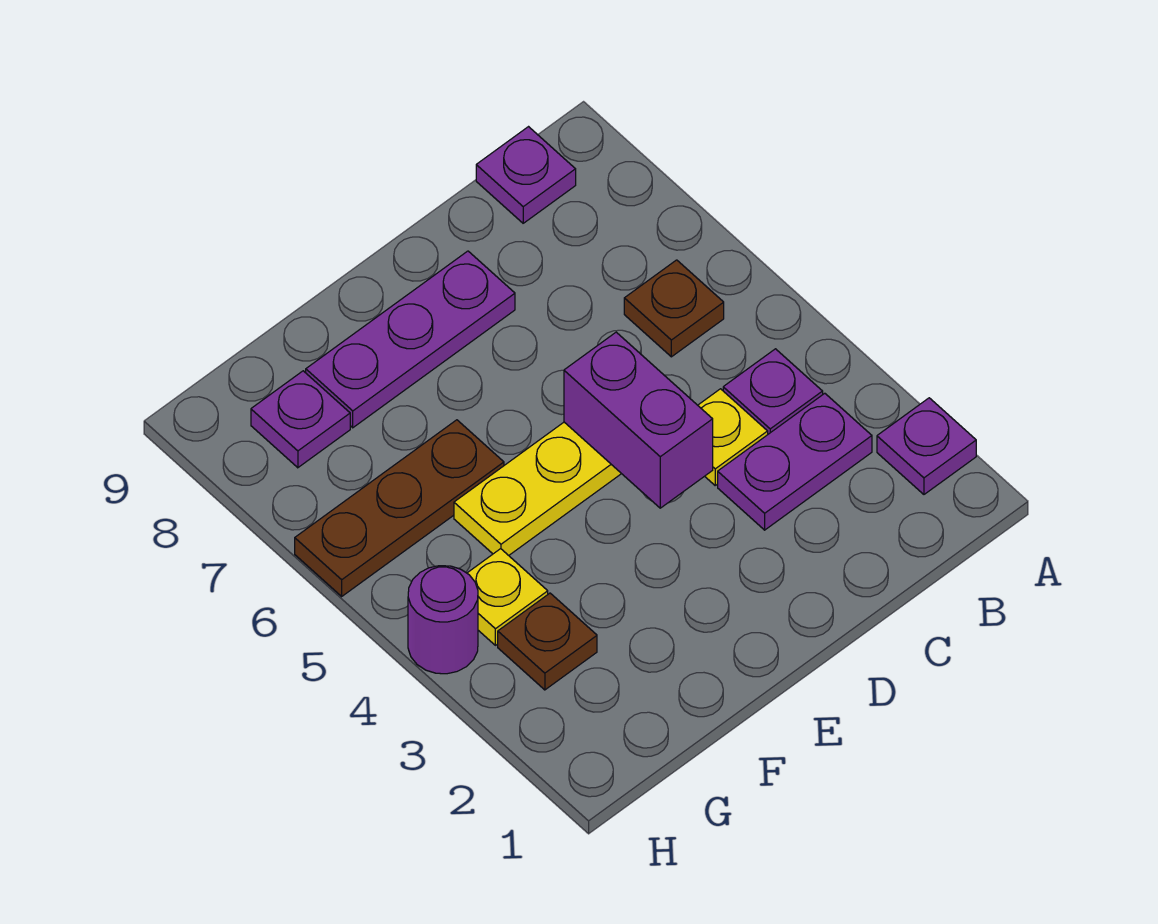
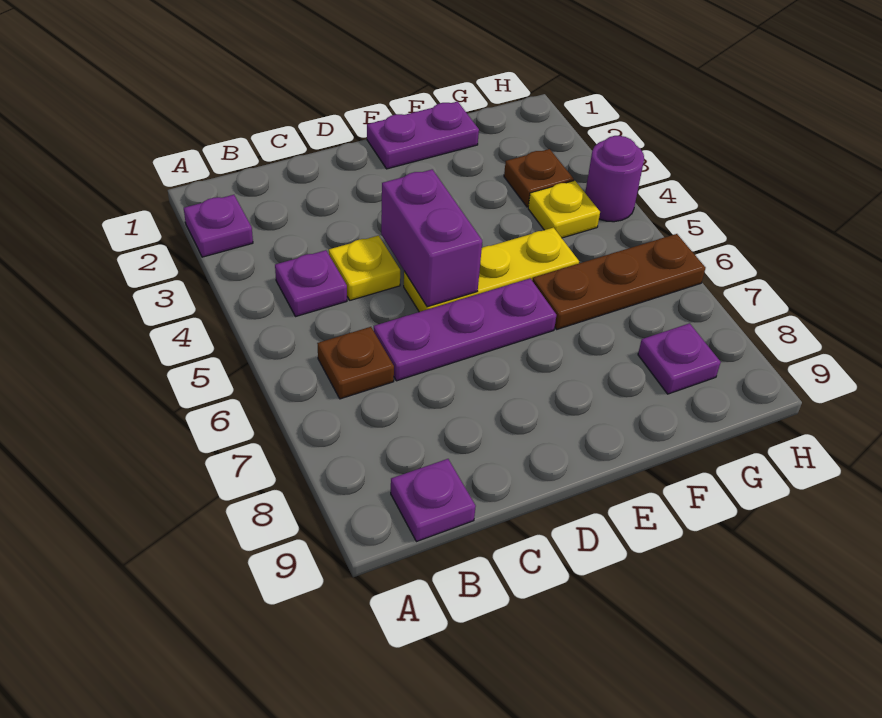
purple 1x2 plate [718,393,872,530] -> purple 1x2 plate moved to [367,102,479,169]
purple 1x3 plate [306,251,515,428] -> purple 1x3 plate moved to [374,279,556,381]

